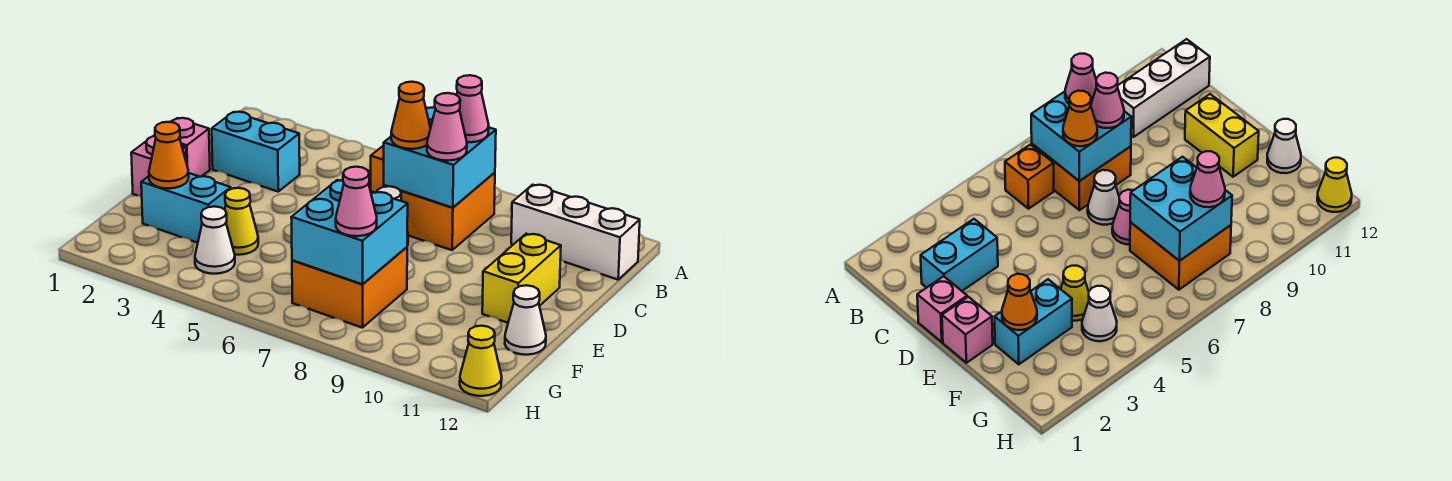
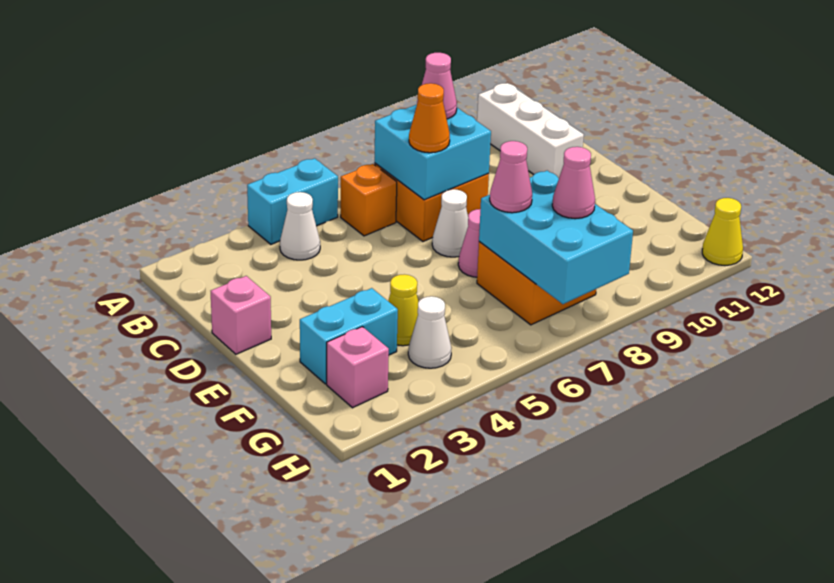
white 1x3 brick [511,185,640,280] -> white 1x3 brick turned to [477,83,584,178]
cyan 1x2 brick [212,112,300,192] -> cyan 1x2 brick moved to [247,158,338,244]
pink 1x1 cone [427,93,467,161] -> pink 1x1 cone moved to [490,141,532,213]
yellow 1x2 brick [482,234,561,323] -> none
pink 1x1 brick [131,136,186,196] -> pink 1x1 brick moved to [327,327,389,408]
orange 1x1 cone [149,122,189,188] -> none
cyan 2x2 brick [291,180,408,284] -> cyan 2x3 brick [479,171,633,304]
white 1x1 cone [505,285,546,355] -> white 1x1 cone moved to [280,192,320,260]

